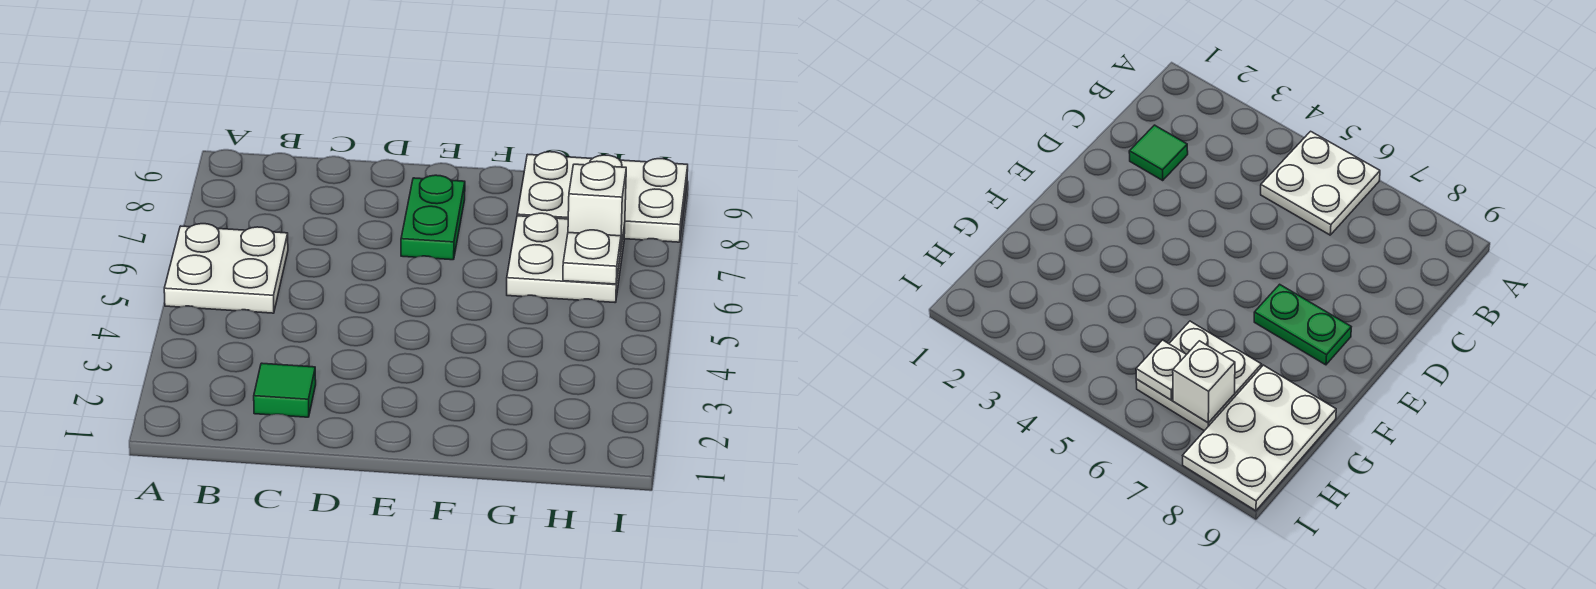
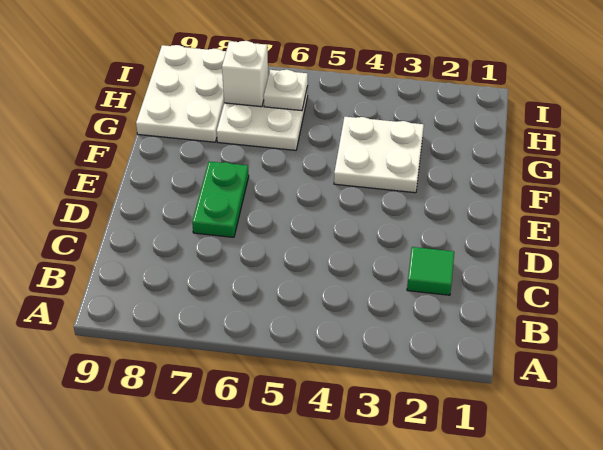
white 2x2 plate [164,224,288,313] -> white 2x2 plate moved to [334,117,424,193]
green 1x2 plate [401,175,465,260] -> green 1x2 plate turned to [192,162,249,237]

